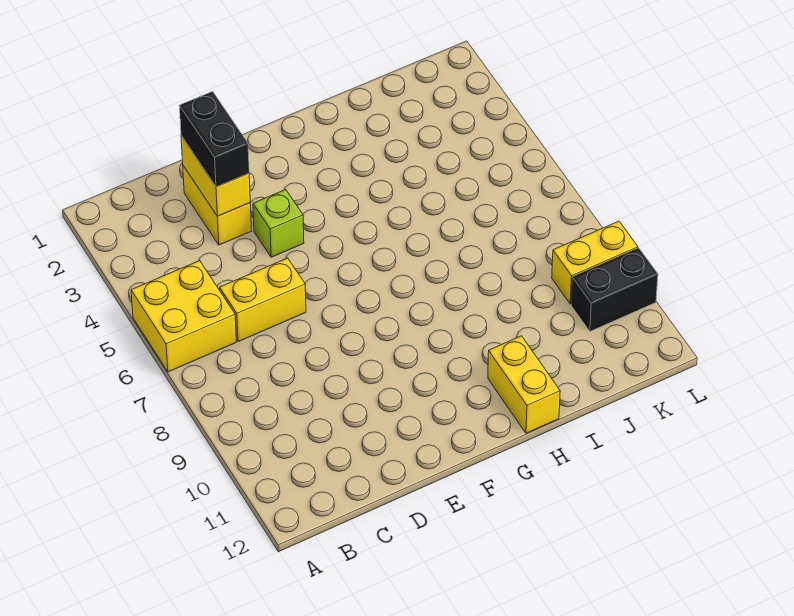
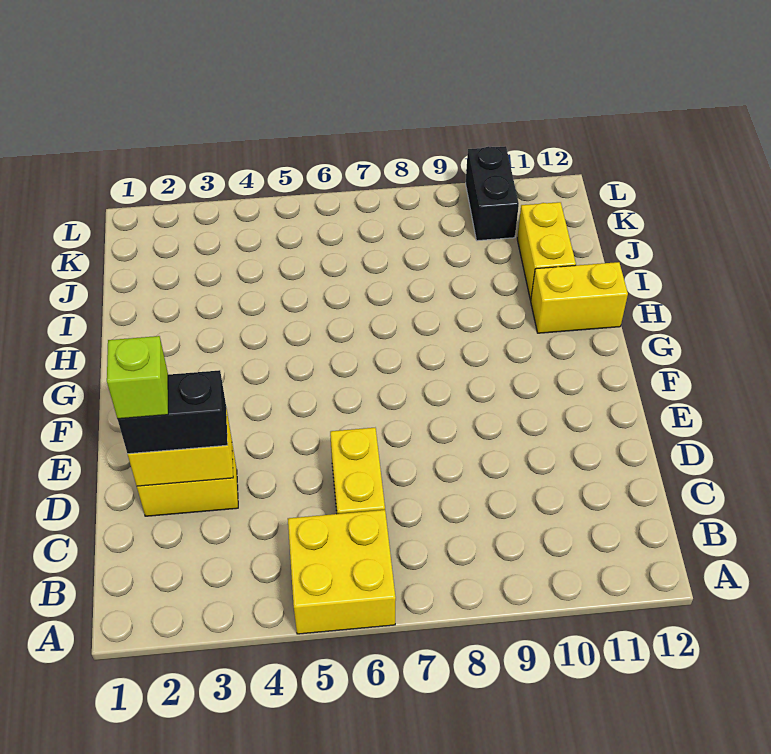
lime 1x1 brick [253,190,304,257] -> lime 1x1 brick moved to [107,336,168,419]
yellow 1x2 brick [552,221,638,304] -> yellow 1x2 brick moved to [517,202,576,300]

